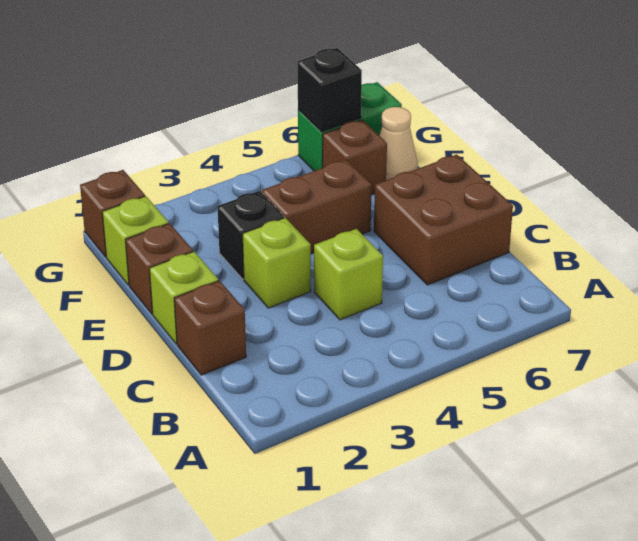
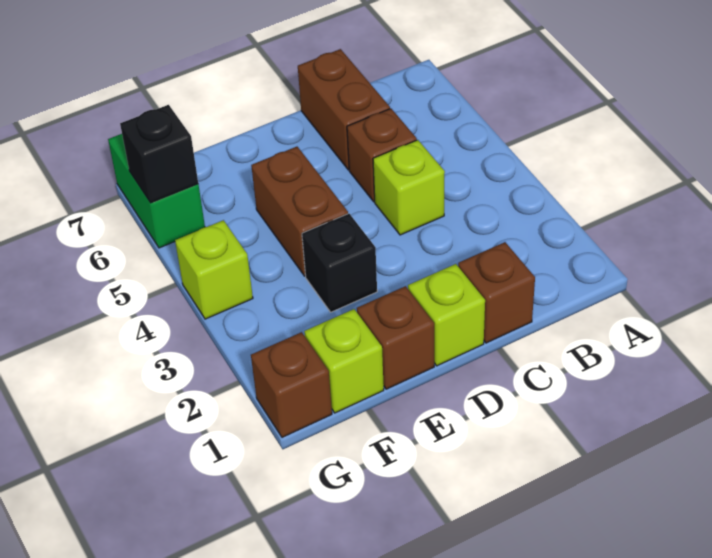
brown 2x2 brick [374,154,513,285] -> brown 1x2 brick [298,49,390,170]
lime 1x1 brick [243,218,311,308] -> lime 1x1 brick moved to [175,220,253,319]
brown 1x1 brick [323,120,387,195] -> brown 1x1 brick moved to [347,109,417,202]
tan 1x1 cone [379,107,418,180] -> none

